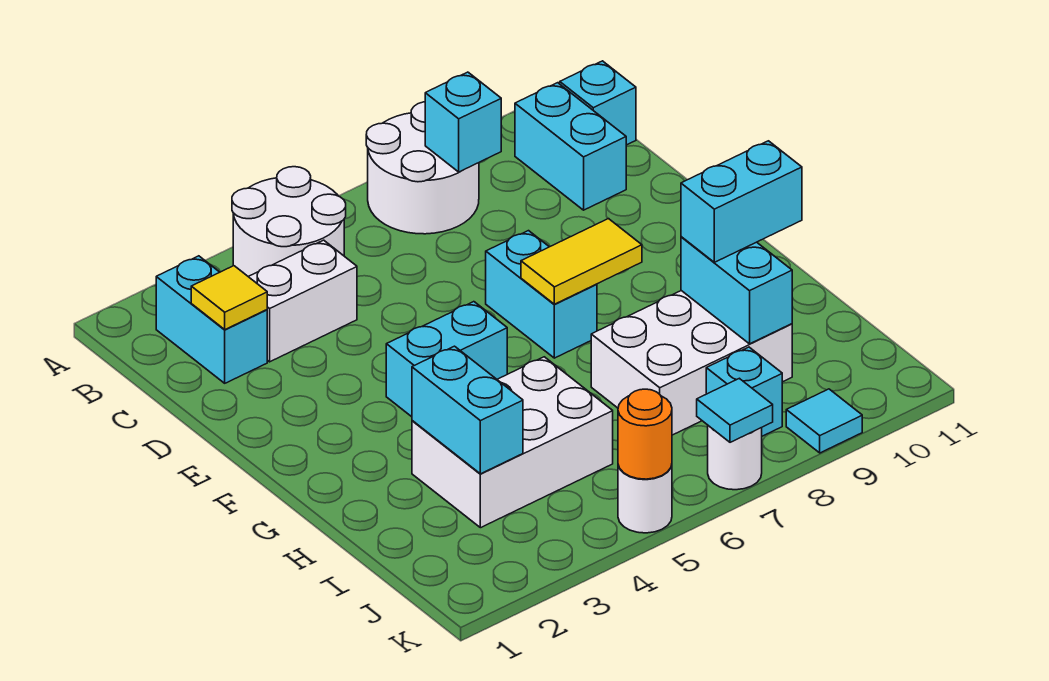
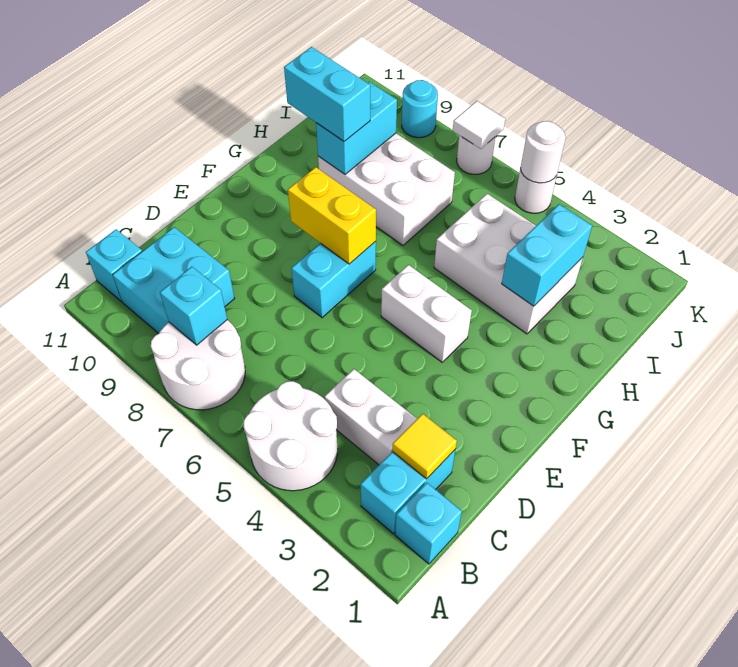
cyan 1x2 brick [515,83,626,210] -> cyan 2x2 brick [113,227,235,333]
cyan 1x2 brick [386,302,507,417] -> white 1x2 brick [381,265,472,362]
yellow 1x2 tile [521,219,642,304] -> yellow 1x2 brick [288,167,376,264]
cyan 1x1 brick [706,347,782,436] -> cyan 1x1 brick moved to [395,483,462,564]
orange 1x1 round brick [618,389,672,479] -> white 1x1 round brick [521,121,566,183]
cyan 1x1 tile [697,378,773,442] -> white 1x1 tile [453,101,505,149]
cyan 1x1 tile [786,389,862,453] -> cyan 1x1 round brick [402,80,438,138]

